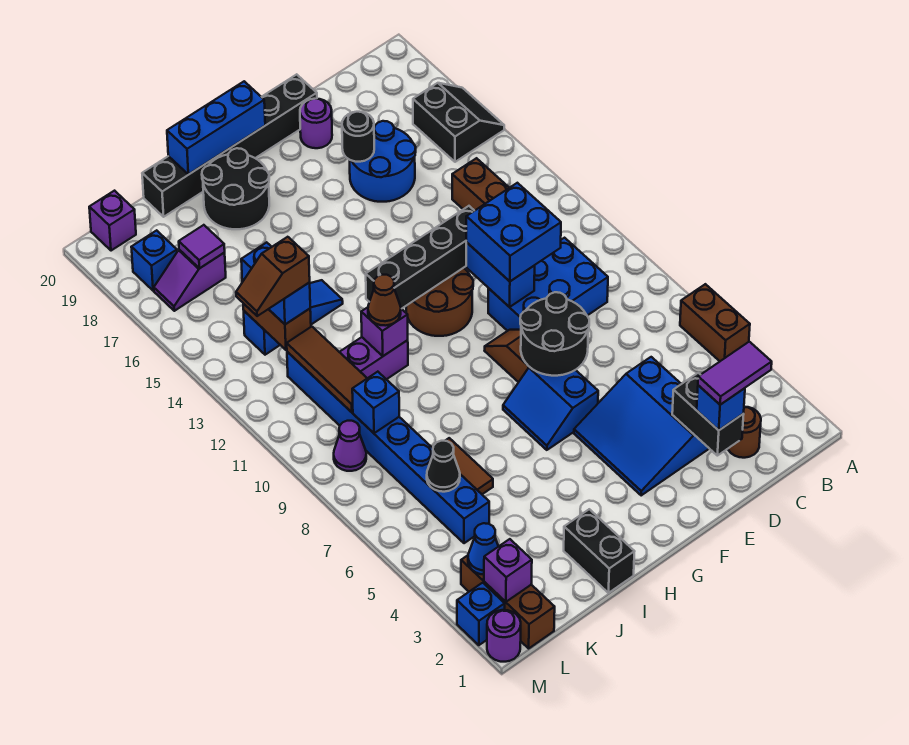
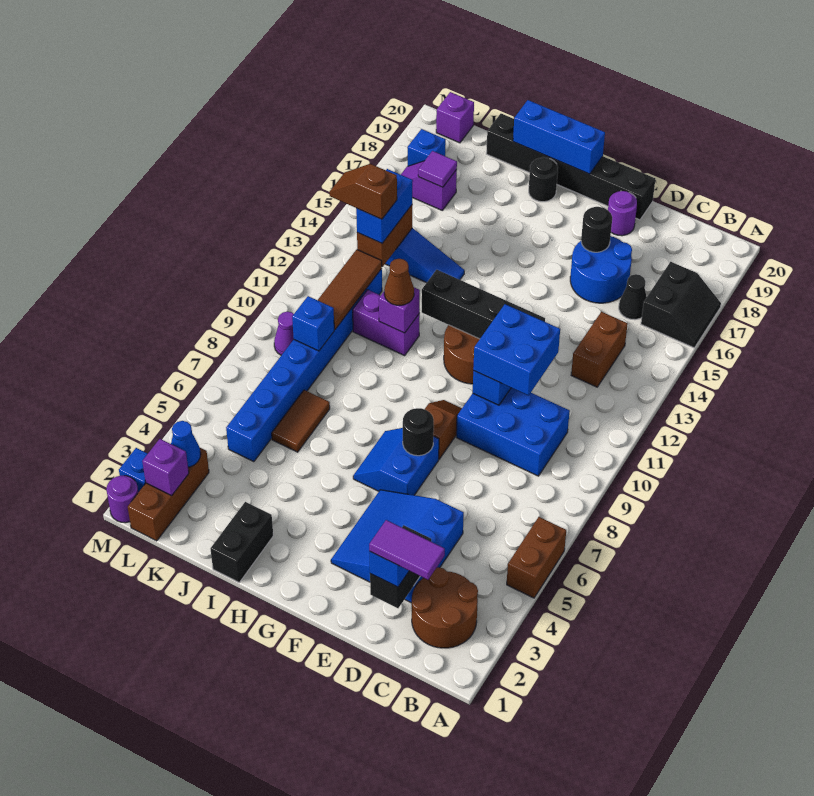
brown 1x1 round brick [728,407,761,458] -> brown 2x2 round brick [411,567,478,648]
black 2x2 round brick [520,292,589,376] -> black 1x1 round brick [403,408,434,456]
black 2x2 round brick [202,148,269,229] -> black 1x1 round brick [529,157,558,202]
black 1x1 cone [427,441,460,492] -> black 1x1 cone moved to [619,274,647,320]

